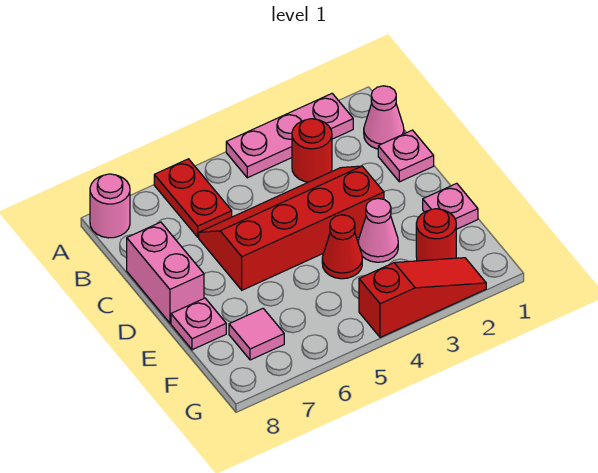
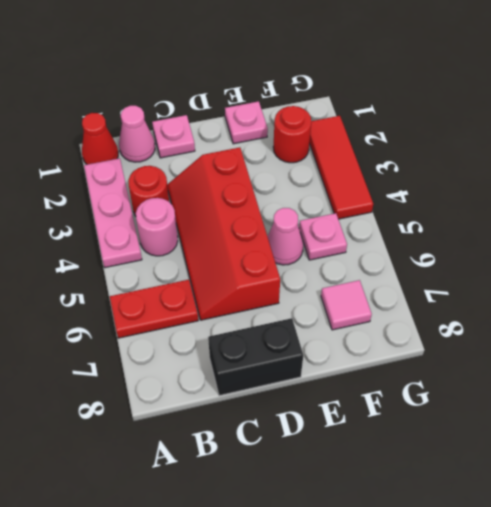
pink 1x1 round brick [90,174,130,238] -> pink 1x1 round brick moved to [136,198,178,256]
pink 1x2 brick [127,222,204,323] -> black 1x2 brick [208,318,303,396]
pink 1x1 cone [358,198,398,262] -> pink 1x1 cone moved to [267,208,303,265]
red 1x1 cone [322,215,362,279] -> red 1x1 cone moved to [82,113,118,164]
pink 1x1 plate [171,298,226,350] -> pink 1x1 plate moved to [299,213,347,260]
red 1x3 slope [359,258,486,337] -> red 1x3 tile [309,116,373,219]

